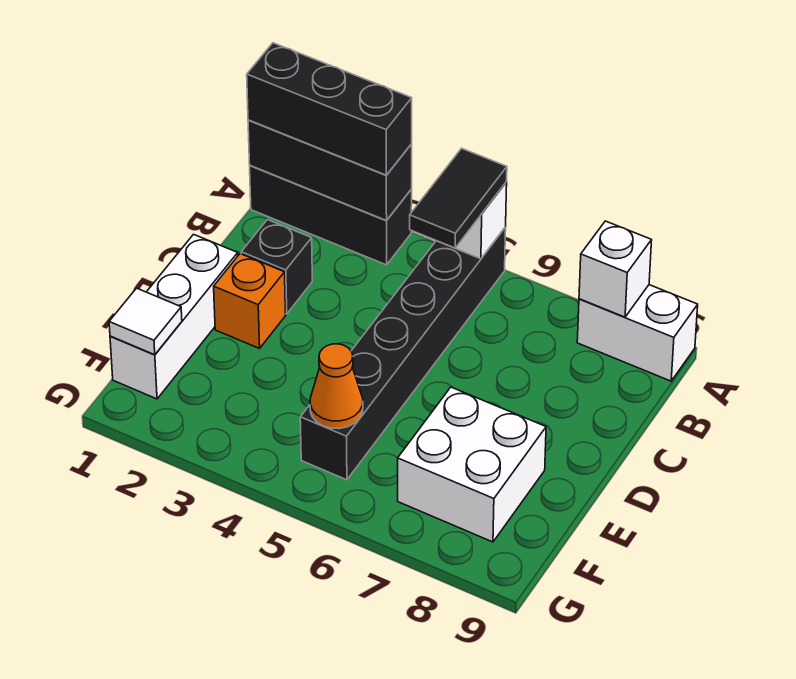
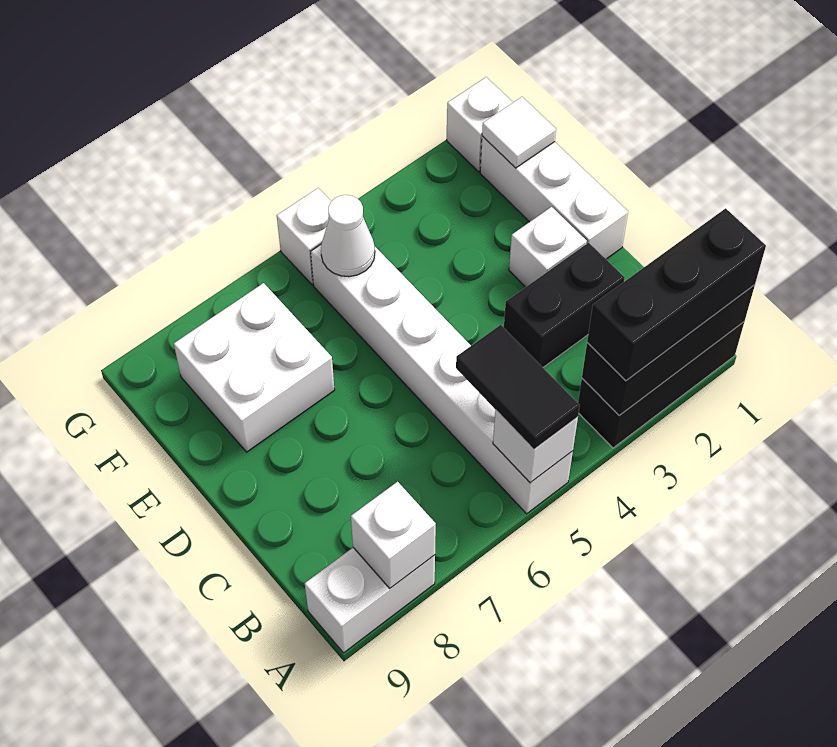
black 1x6 brick [300,227,506,480] -> white 1x6 brick [311,244,573,514]
black 1x1 brick [241,220,312,314] -> black 1x2 brick [504,243,625,367]
orange 1x1 brick [214,254,286,348] -> white 1x1 brick [509,207,587,287]
orange 1x1 cone [310,344,363,429] -> white 1x1 cone [321,195,375,277]
none -> white 1x1 brick [447,77,513,172]
none -> white 1x1 brick [277,188,331,285]

